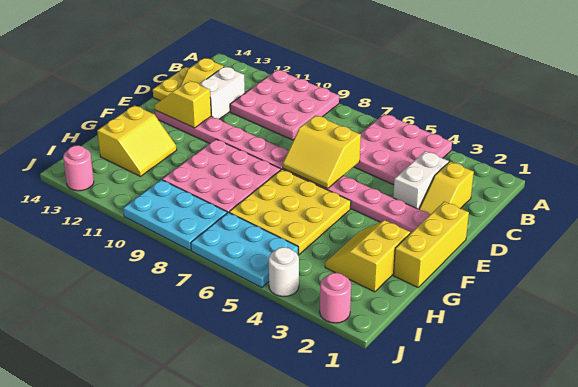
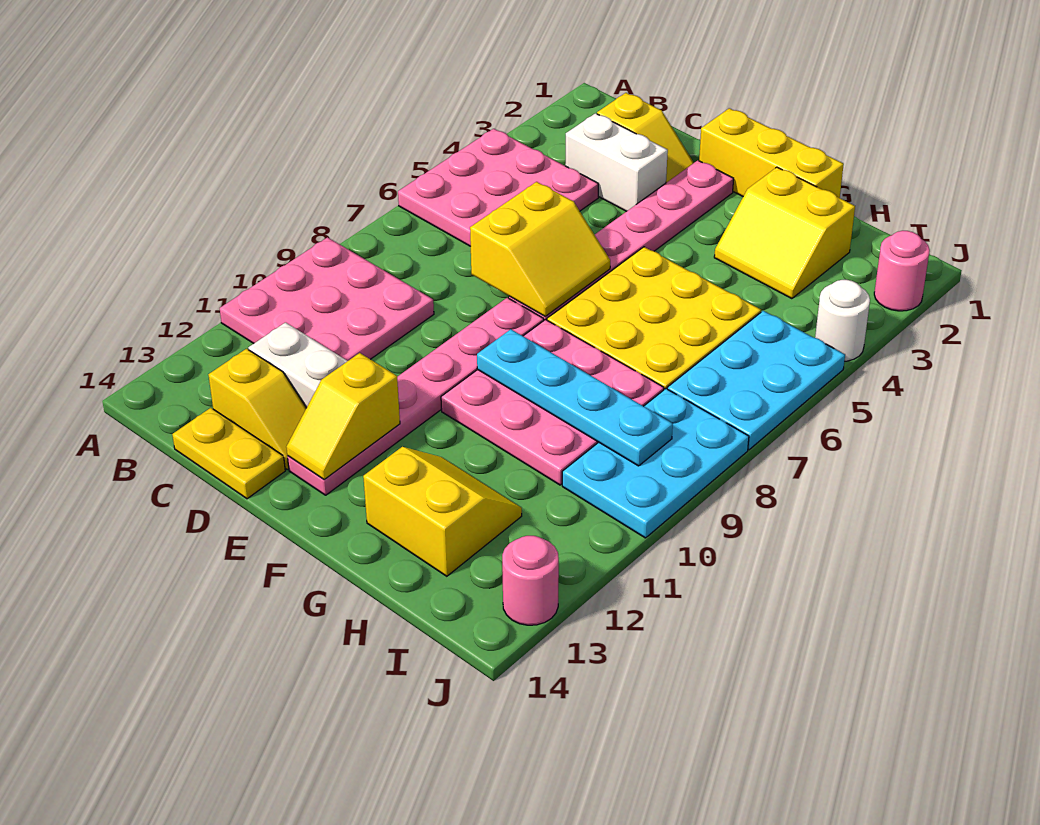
none -> cyan 1x4 plate [477,329,673,466]

